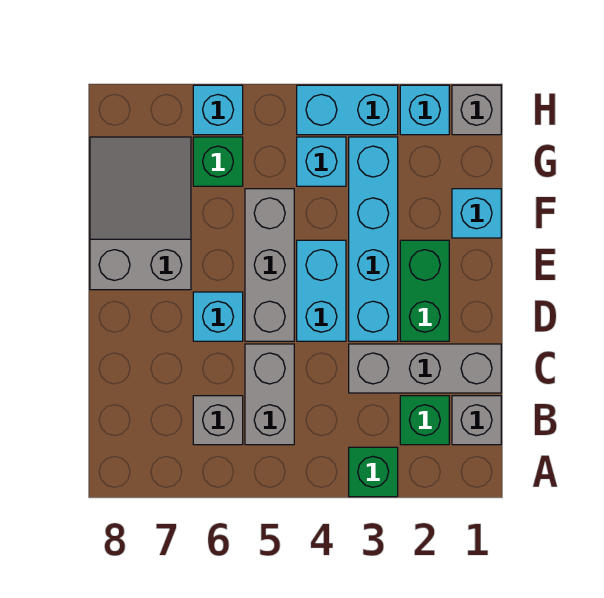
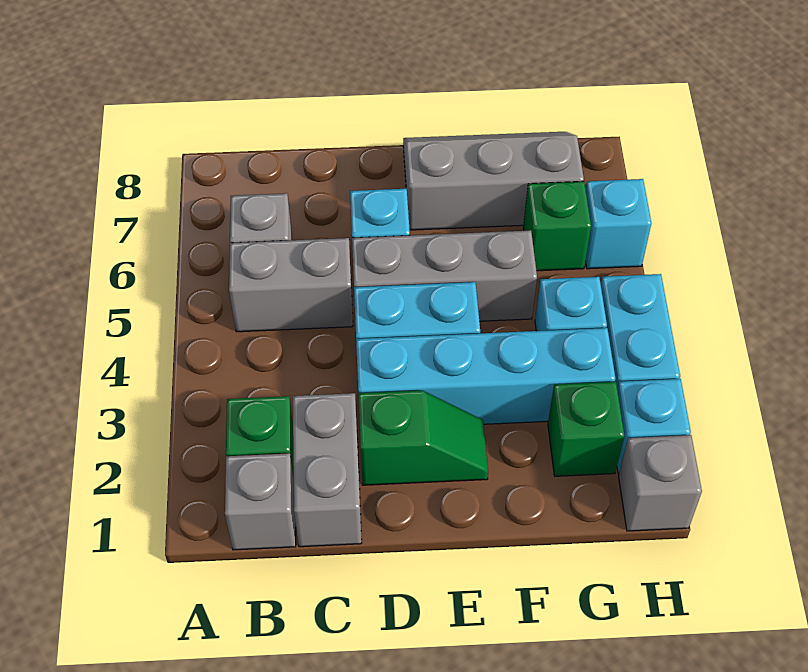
green 1x1 brick [349,447,398,497] -> green 1x1 brick moved to [548,382,624,476]
grey 1x3 brick [349,344,501,393] -> grey 1x2 brick [293,393,362,547]
green 1x2 brick [400,240,449,341] -> green 1x2 slope [358,390,488,485]
grey 2x3 slope [90,137,191,290] -> grey 2x3 slope turned to [403,132,584,230]
cyan 1x1 brick [452,189,501,238] -> none

